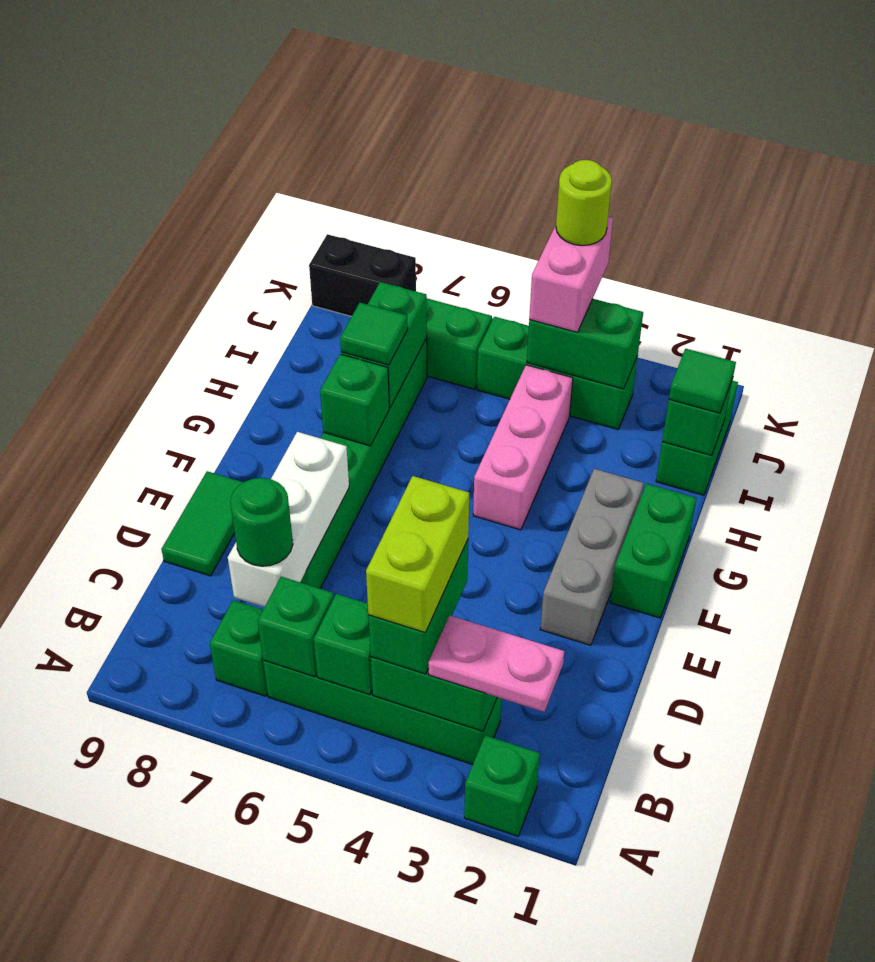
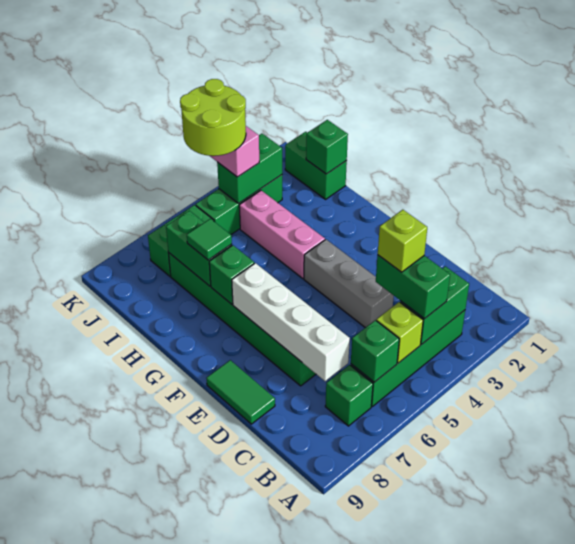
green 1x1 brick [464,735,540,836] -> none
pink 1x2 plate [429,615,564,712] -> none
lime 1x2 brick [366,476,469,632] -> lime 1x1 brick [378,210,427,272]
green 1x1 brick [314,594,373,695] -> lime 1x1 brick [376,302,423,363]
white 1x3 brick [228,432,349,607] -> white 1x4 brick [232,263,350,381]
green 1x1 round brick [230,478,293,566] -> none
grey 1x3 brick [540,469,644,645] -> grey 1x3 brick moved to [304,239,394,328]
green 1x2 brick [610,484,697,618] -> none
green 1x1 tile [669,349,736,413] -> none
lime 1x1 round brick [556,160,612,246] -> lime 2x2 round brick [180,79,246,156]
black 1x2 brick [309,234,416,317] -> none

